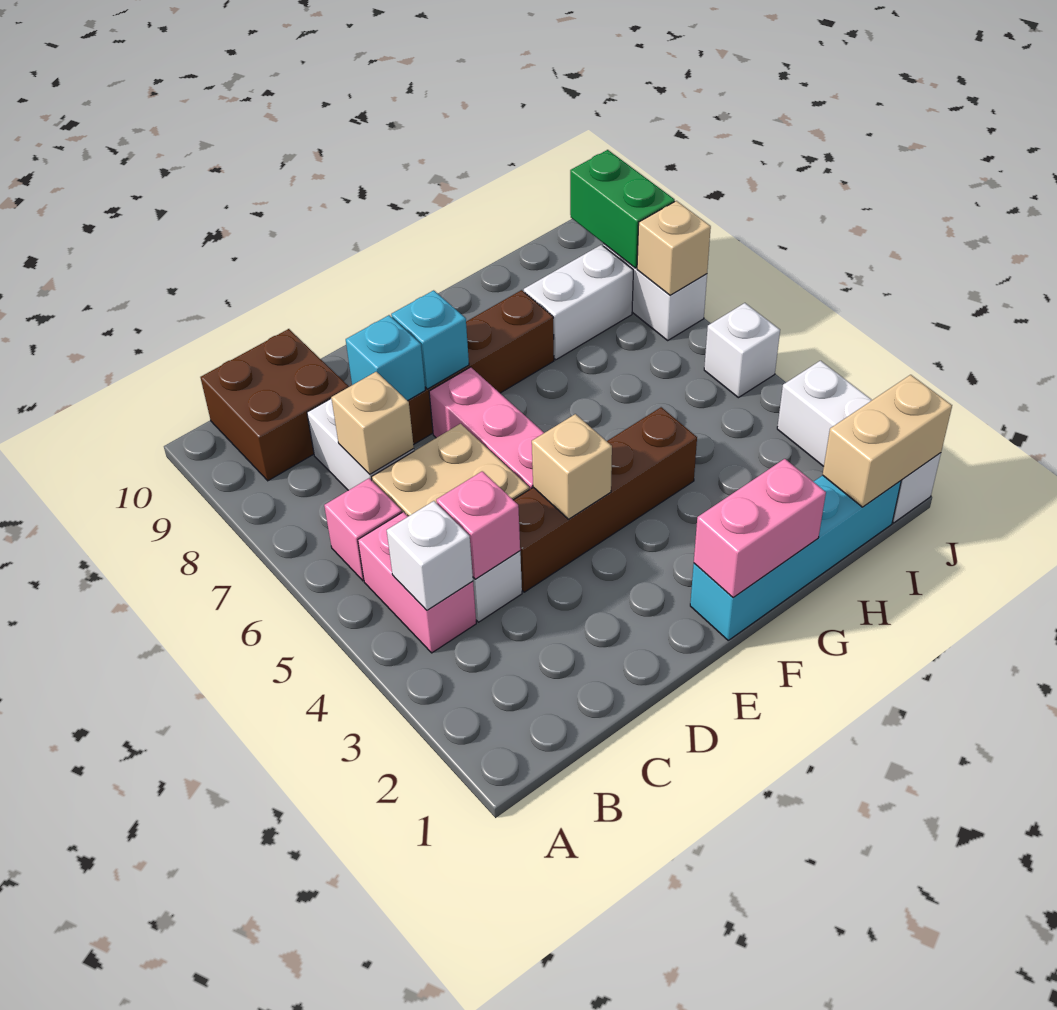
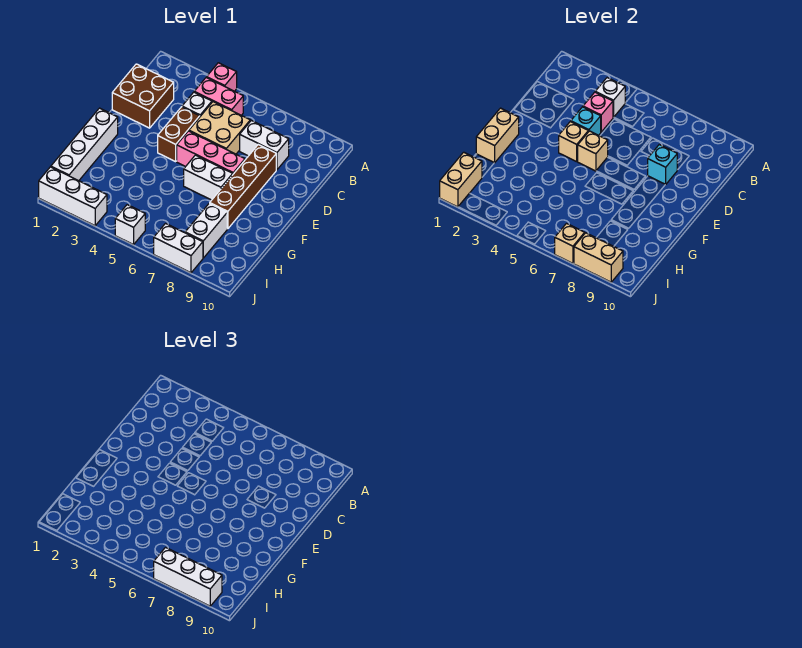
pink 1x1 brick [324,478,402,580] -> pink 1x1 brick moved to [207,63,237,91]
brown 2x2 brick [200,329,349,481] -> brown 2x2 brick moved to [112,64,174,128]
tan 1x1 brick [331,372,414,474] -> tan 1x1 brick moved to [578,131,608,171]
brown 1x4 brick [514,407,697,592] -> brown 1x2 brick [158,107,200,162]
cyan 1x1 brick [391,290,469,389] -> cyan 1x1 brick moved to [571,107,601,135]
cyan 1x4 brick [690,475,901,640] -> white 1x4 brick [51,108,118,181]
pink 1x2 brick [694,459,826,598] -> tan 1x2 brick [476,108,519,163]
none -> white 1x2 brick [184,155,233,200]
none -> white 1x3 brick [154,548,222,606]
green 1x2 brick [570,150,675,268] -> tan 1x2 brick [574,233,623,282]

